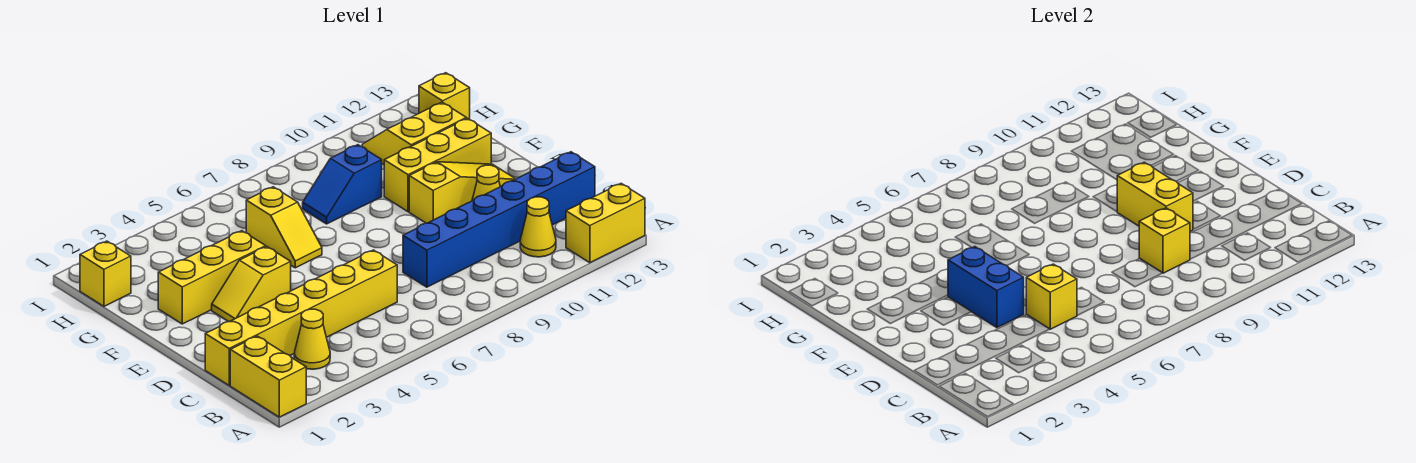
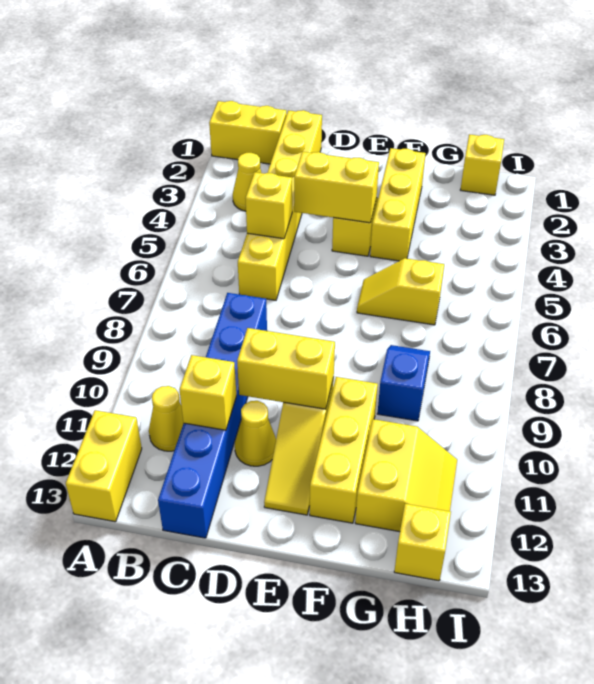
yellow 1x1 brick [1139,208,1190,273] -> yellow 1x1 brick moved to [180,355,236,430]
blue 1x2 brick [948,247,1024,328] -> yellow 1x2 brick [294,152,379,223]

